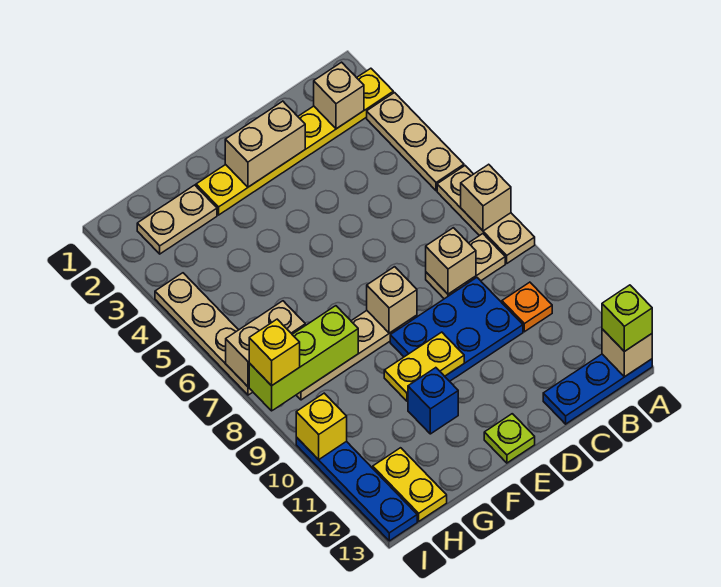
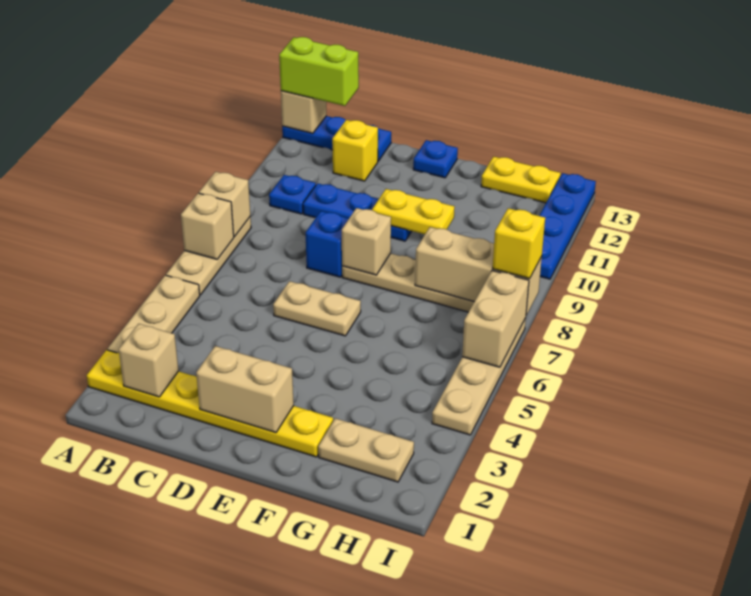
lime 1x1 brick [602,285,652,352] -> lime 1x2 brick [279,37,359,106]
tan 1x2 plate [426,234,505,299] -> tan 1x2 plate moved to [273,281,361,336]
orange 1x1 plate [502,282,552,332] -> blue 1x1 plate [269,175,316,214]
tan 1x1 brick [426,228,476,294] -> tan 1x1 brick moved to [199,172,250,237]
blue 2x3 plate [390,278,523,381] -> blue 1x3 plate [303,183,412,241]
lime 1x1 plate [484,414,535,463] -> blue 1x1 plate [413,140,458,178]
blue 1x1 brick [408,368,458,434] -> blue 1x1 brick moved to [306,211,349,277]
lime 1x3 brick [249,306,358,411] -> tan 1x3 brick [415,227,542,315]
tan 1x2 brick [226,301,305,387] -> tan 1x2 brick turned to [462,271,529,367]
yellow 1x2 plate [373,448,447,521] -> yellow 1x2 plate turned to [481,157,561,203]
yellow 1x1 brick [296,393,347,460] -> yellow 1x1 brick moved to [332,120,378,181]

